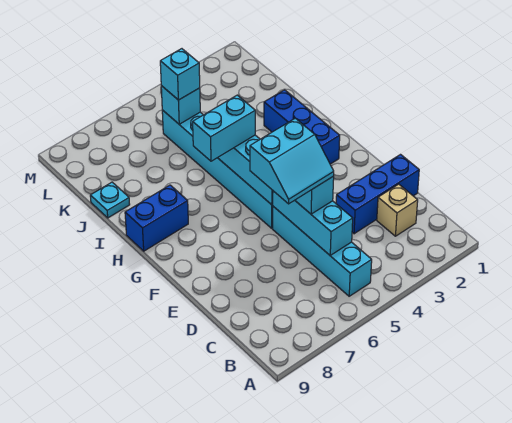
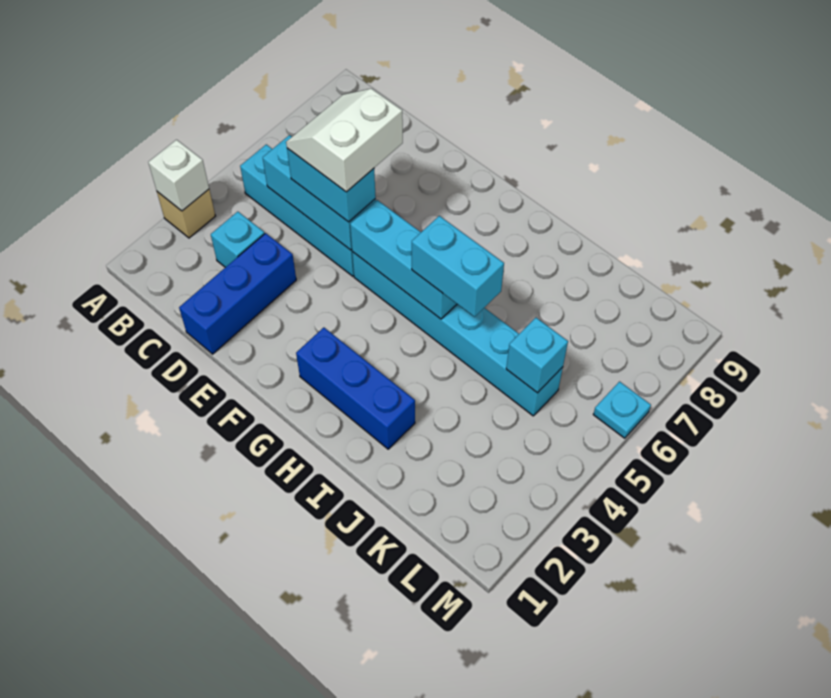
none -> white 1x1 brick [148,140,209,211]
tan 1x1 brick [377,184,418,236] -> tan 1x1 brick moved to [157,189,215,238]
cyan 2x2 slope [250,118,334,204] -> white 2x2 slope [286,89,403,192]
cyan 1x2 brick [193,95,255,161] -> cyan 1x2 brick turned to [412,216,504,317]
blue 1x2 brick [125,185,188,251] -> none
cyan 1x1 plate [90,182,130,218] -> cyan 1x1 plate moved to [593,382,651,438]
cyan 1x1 brick [160,49,200,100] -> cyan 1x1 brick moved to [211,212,265,267]

